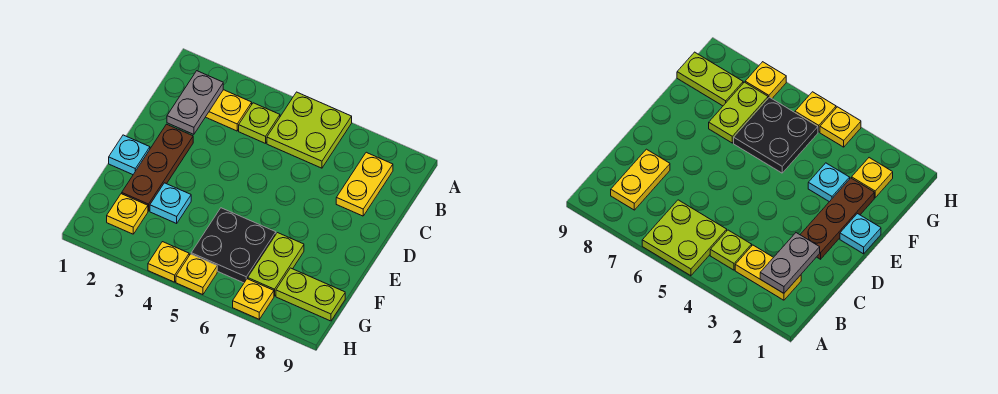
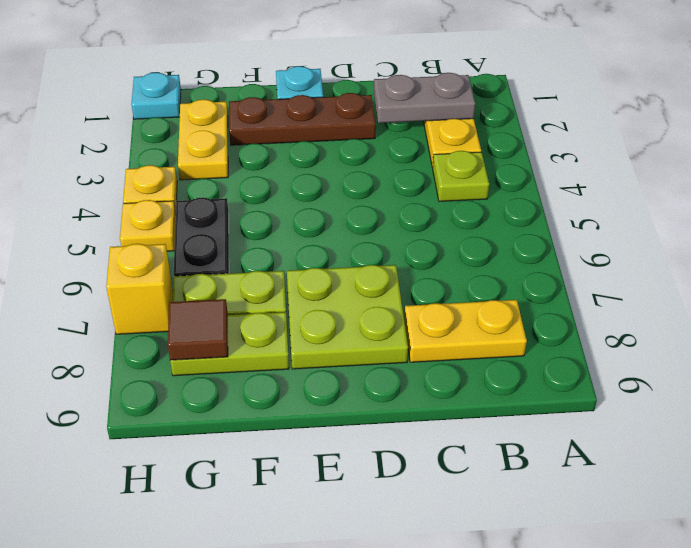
lime 2x2 plate [267,92,352,168] -> lime 2x2 plate moved to [287,265,408,369]
cyan 1x1 plate [150,183,191,223] -> cyan 1x1 plate moved to [132,73,181,119]
black 2x2 plate [191,208,276,283] -> black 1x2 plate [174,197,229,276]
yellow 1x1 plate [107,194,148,234] -> yellow 1x2 plate [178,99,228,180]
lime 1x2 plate [276,268,345,321] -> lime 1x2 plate turned to [170,312,289,376]
none -> brown 1x1 tile [168,299,228,360]
yellow 1x1 plate [233,279,274,319] -> yellow 1x1 brick [106,244,173,334]

